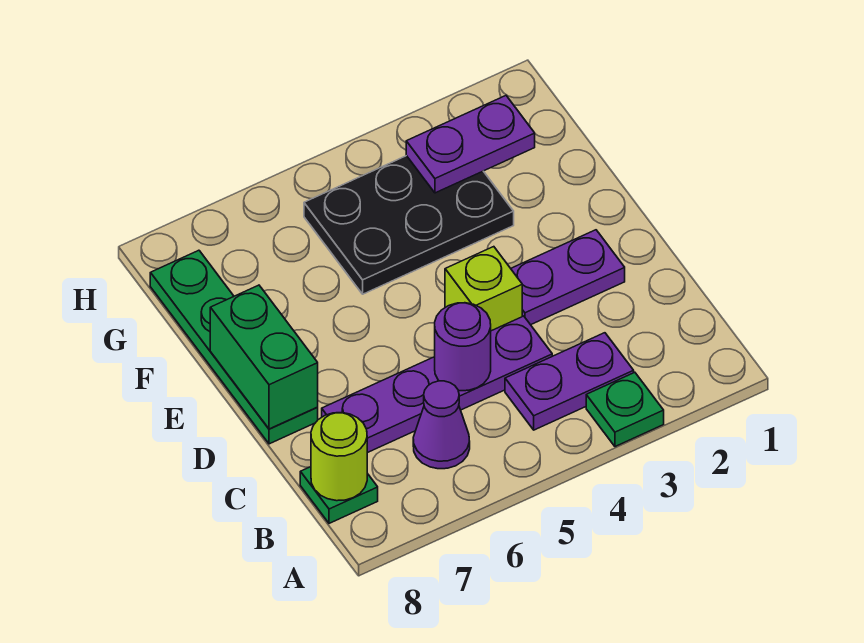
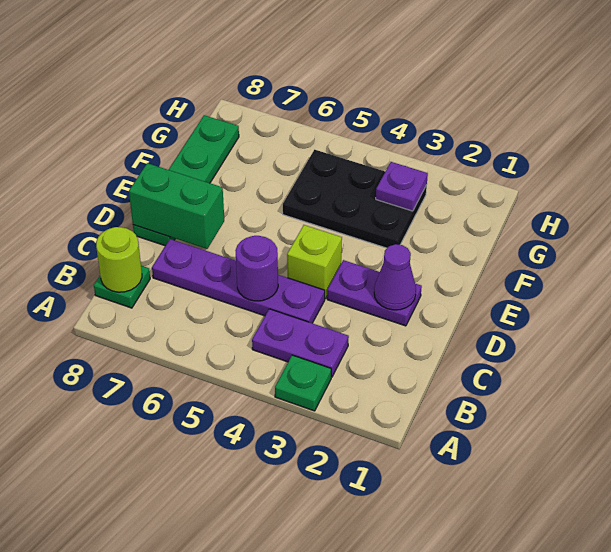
purple 1x1 cone [413,381,470,469] -> purple 1x1 cone moved to [374,244,416,310]
green 1x2 brick [210,285,318,429] -> green 1x2 brick turned to [129,163,224,249]
purple 1x2 plate [406,96,535,193] -> purple 1x1 plate [376,162,428,211]

